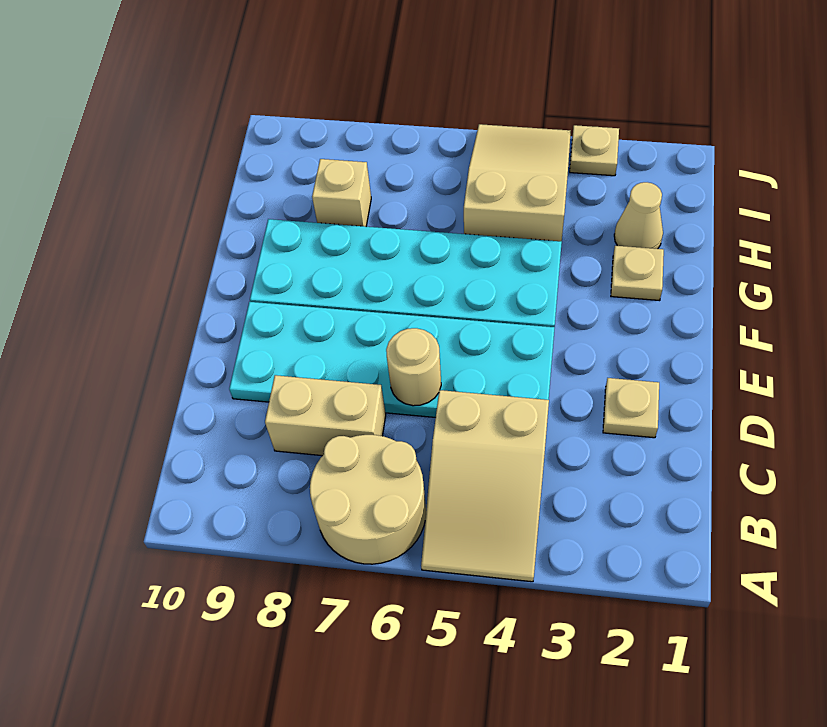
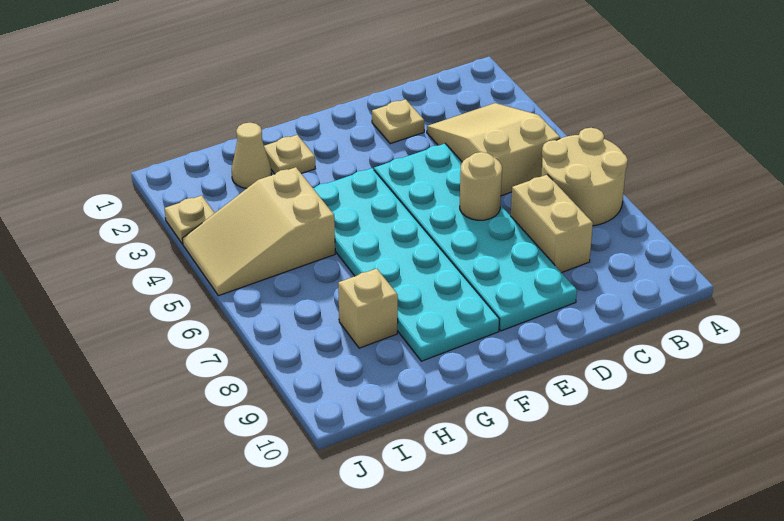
tan 2x3 slope [421,390,549,582] -> tan 2x3 slope turned to [427,103,560,196]

